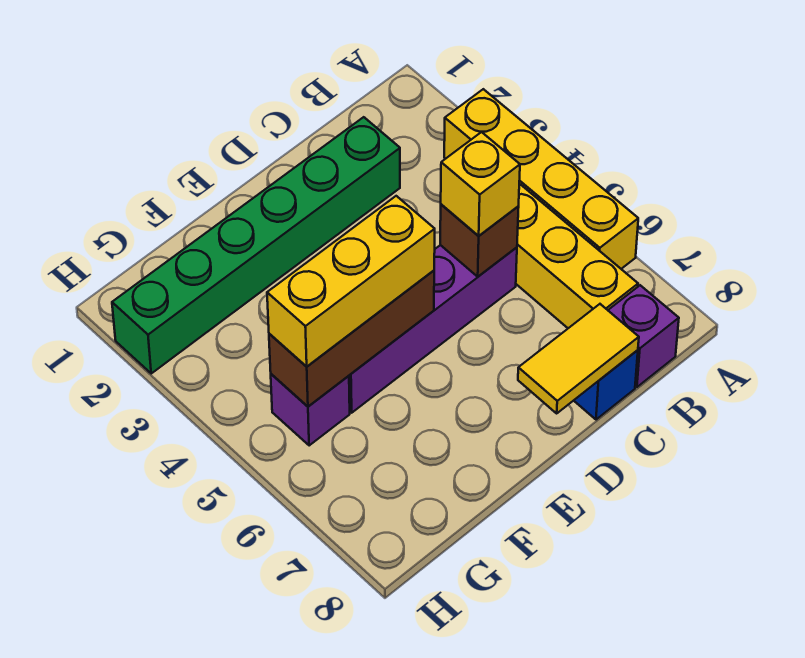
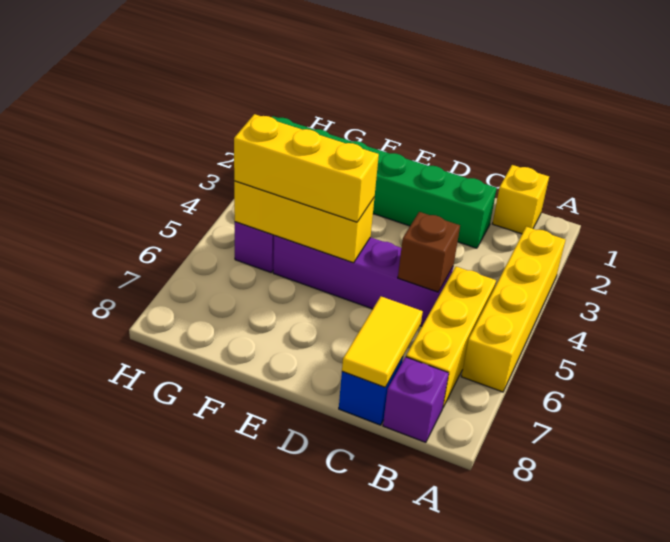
yellow 1x1 brick [441,132,520,236] -> yellow 1x1 brick moved to [492,165,549,234]
yellow 1x2 tile [518,304,639,413] -> yellow 1x2 tile turned to [342,297,423,387]
brown 1x3 brick [269,271,434,407] -> yellow 1x3 brick [234,181,374,263]

